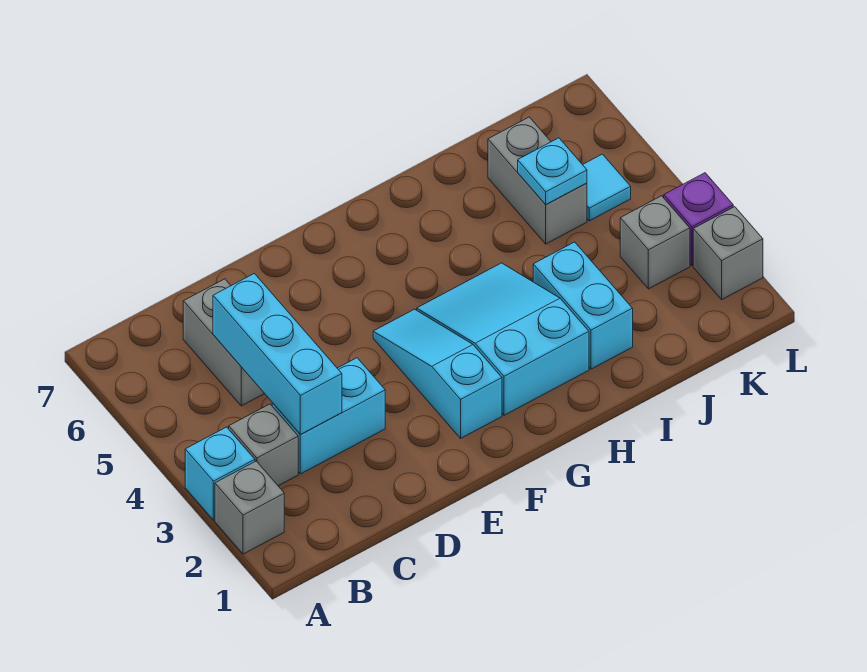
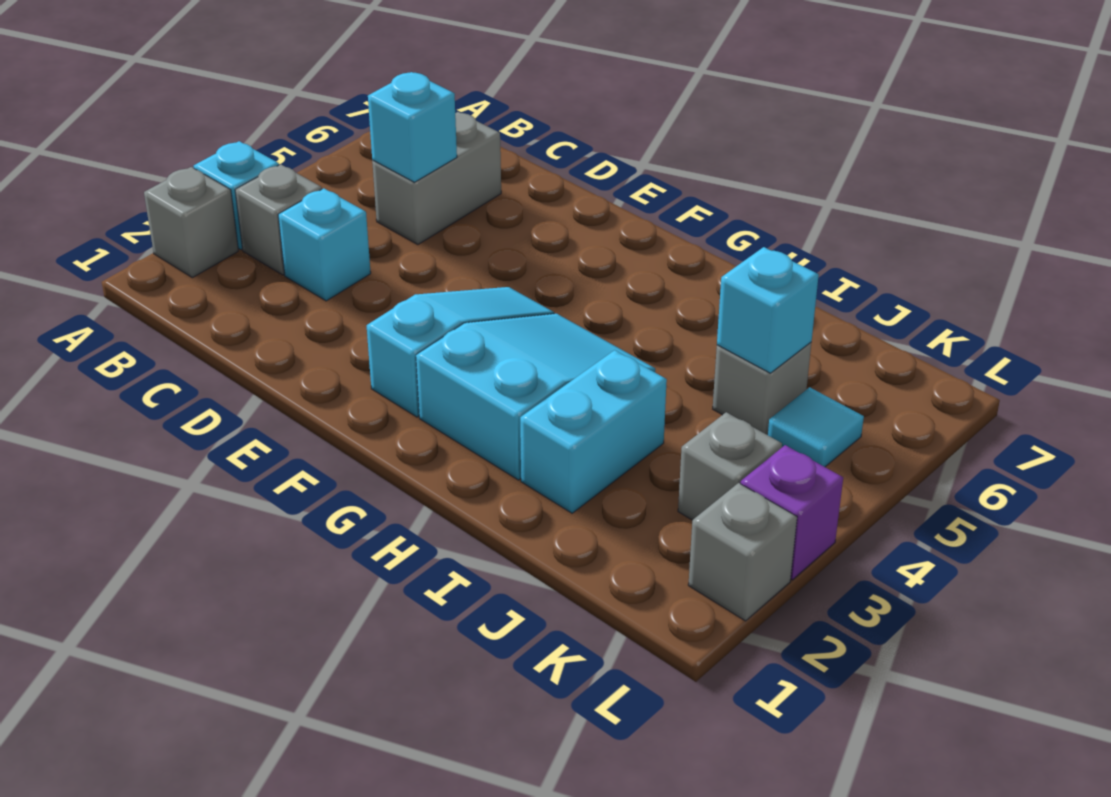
cyan 1x2 brick [272,358,385,474] -> cyan 1x1 brick [278,188,371,301]
cyan 1x3 brick [213,273,342,434] -> cyan 1x1 brick [368,72,457,182]
grey 1x2 brick [488,117,587,244] -> grey 1x1 brick [713,343,811,435]
cyan 1x1 plate [518,138,587,205] -> cyan 1x1 brick [717,247,819,373]

